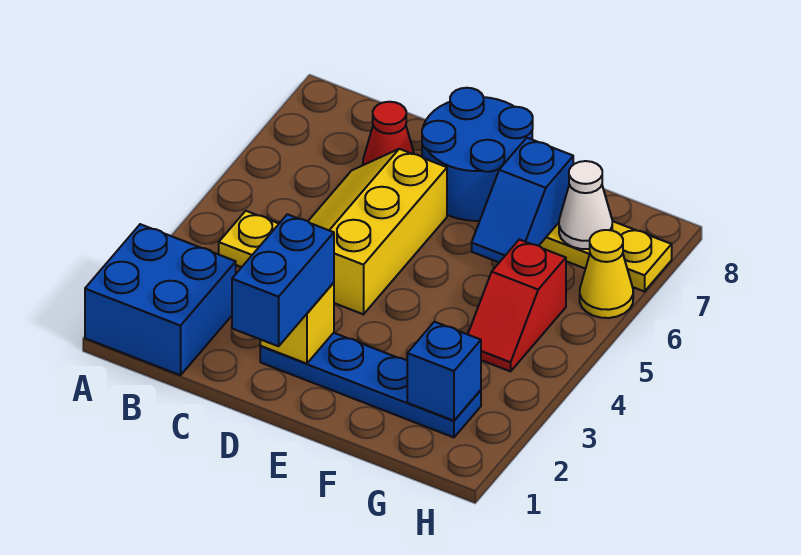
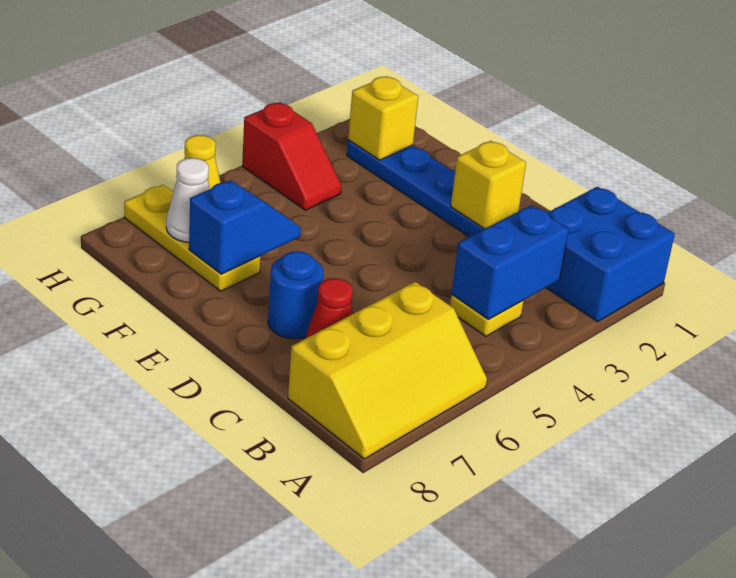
yellow 2x3 slope [308,149,447,314] -> yellow 2x3 slope moved to [288,282,487,459]
blue 1x2 brick [232,214,334,346] -> blue 1x2 brick moved to [452,206,569,319]
blue 2x2 round brick [422,88,533,221] -> blue 1x1 round brick [268,251,324,339]
blue 1x1 brick [407,322,481,421] -> yellow 1x1 brick [348,77,418,160]
red 1x2 slope [468,239,566,371] -> red 1x2 slope turned to [242,103,341,210]

